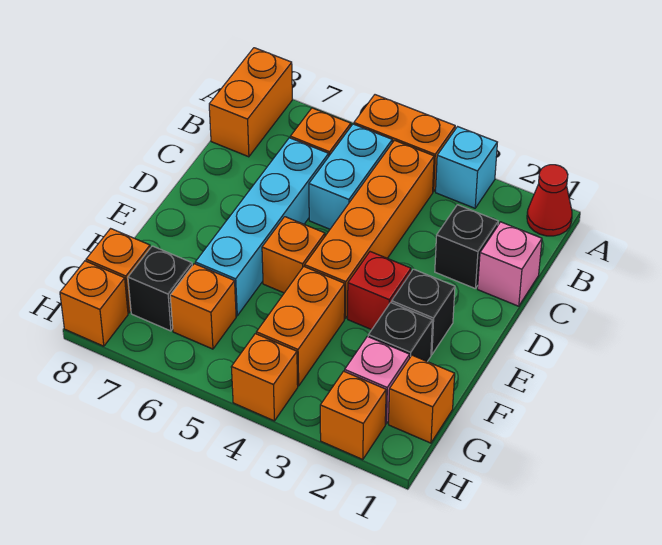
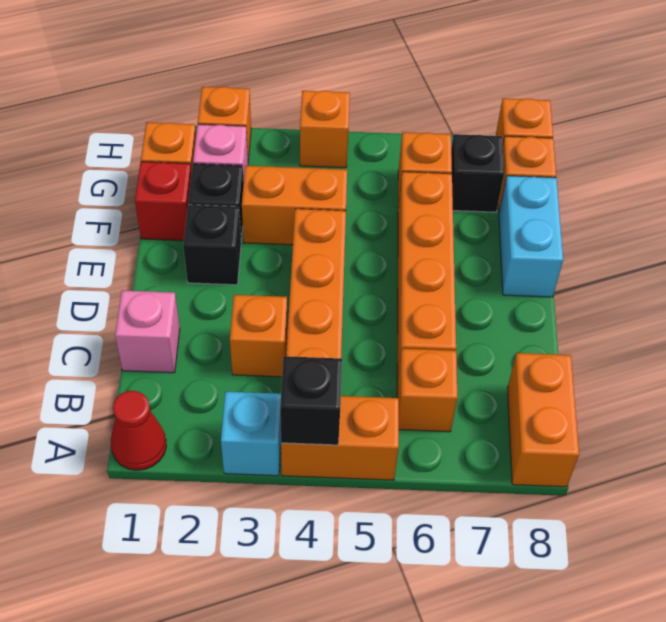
cyan 1x2 brick [309,124,392,229] -> cyan 1x2 brick moved to [499,176,563,297]
black 1x1 brick [435,205,498,289] -> black 1x1 brick moved to [280,356,342,445]
cyan 1x4 brick [195,138,329,316] -> orange 1x4 brick [397,172,456,380]
red 1x1 brick [348,252,411,330] -> red 1x1 brick moved to [135,162,191,241]
orange 1x1 brick [262,217,325,293] -> orange 1x1 brick moved to [230,295,287,377]
orange 1x2 brick [256,267,345,386] -> orange 1x2 brick turned to [242,166,347,245]

